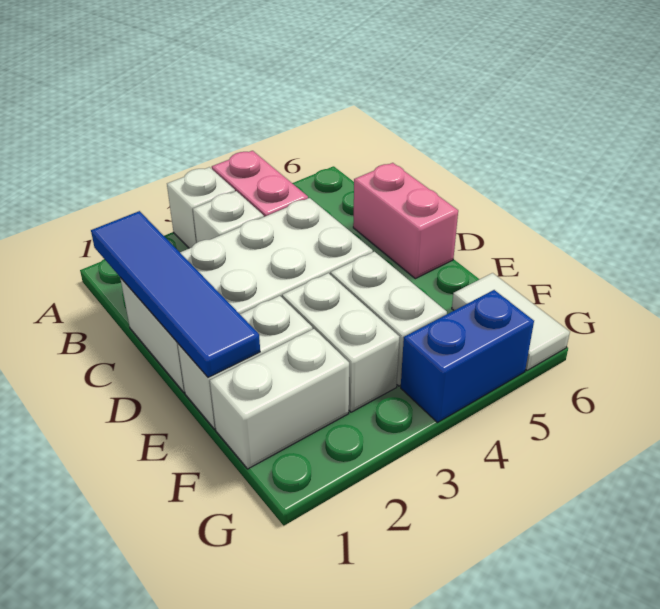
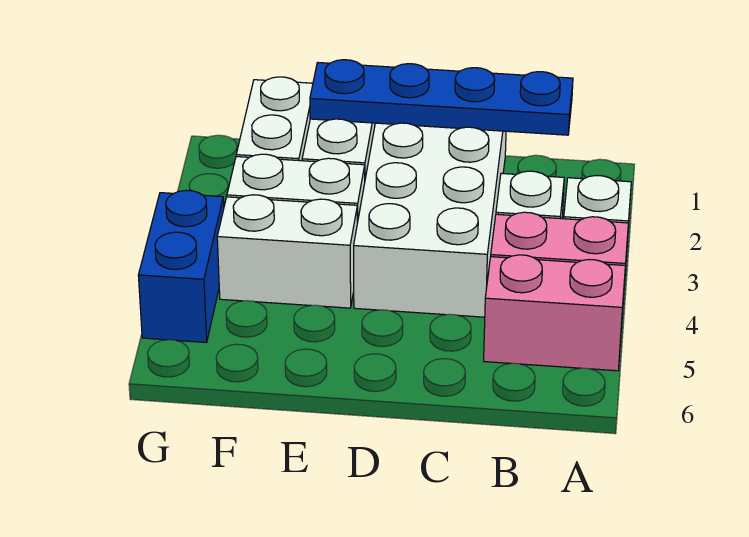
blue 1x4 tile [91,211,260,377] -> blue 1x4 plate [310,60,573,135]
pink 1x2 brick [353,163,458,279] -> pink 1x2 brick moved to [484,255,625,371]
white 1x2 tile [452,273,570,370] -> none

